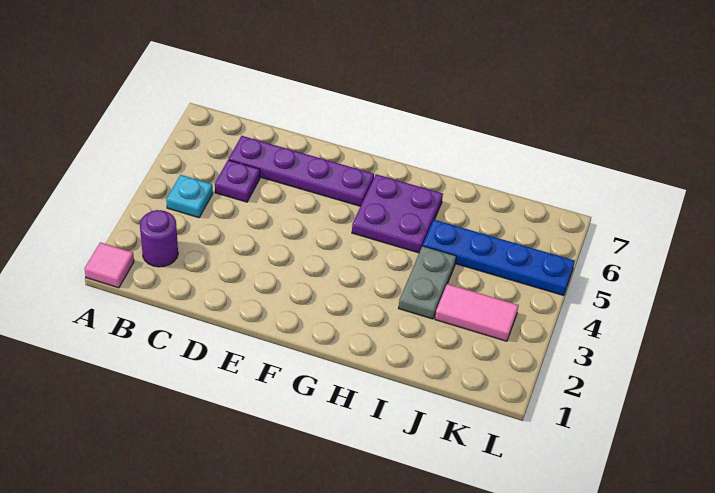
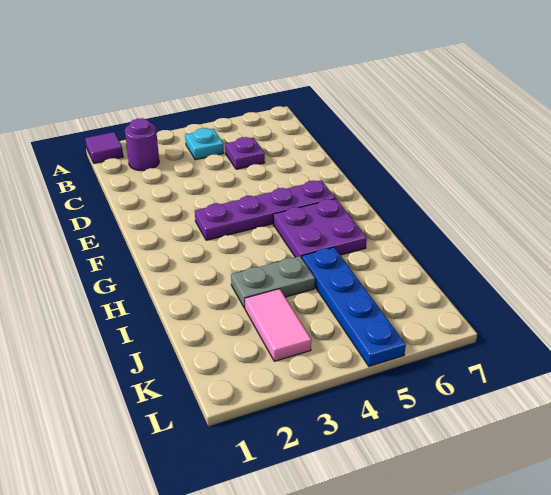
pink 1x1 tile [85,242,134,288] -> purple 1x1 tile [85,132,123,163]
purple 1x4 plate [229,136,374,206] -> purple 1x4 plate turned to [195,180,335,240]

